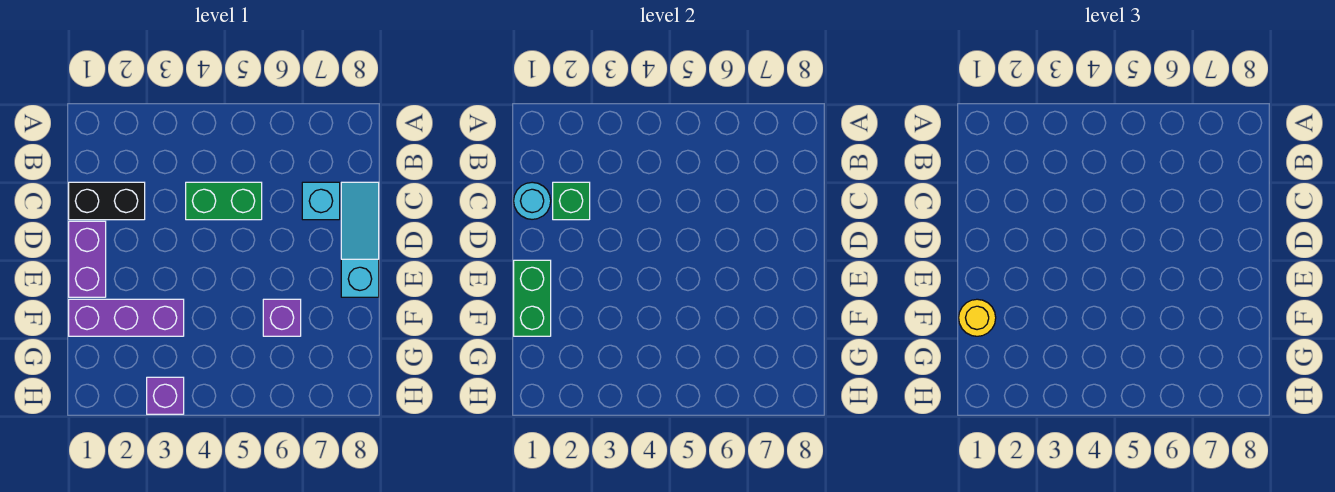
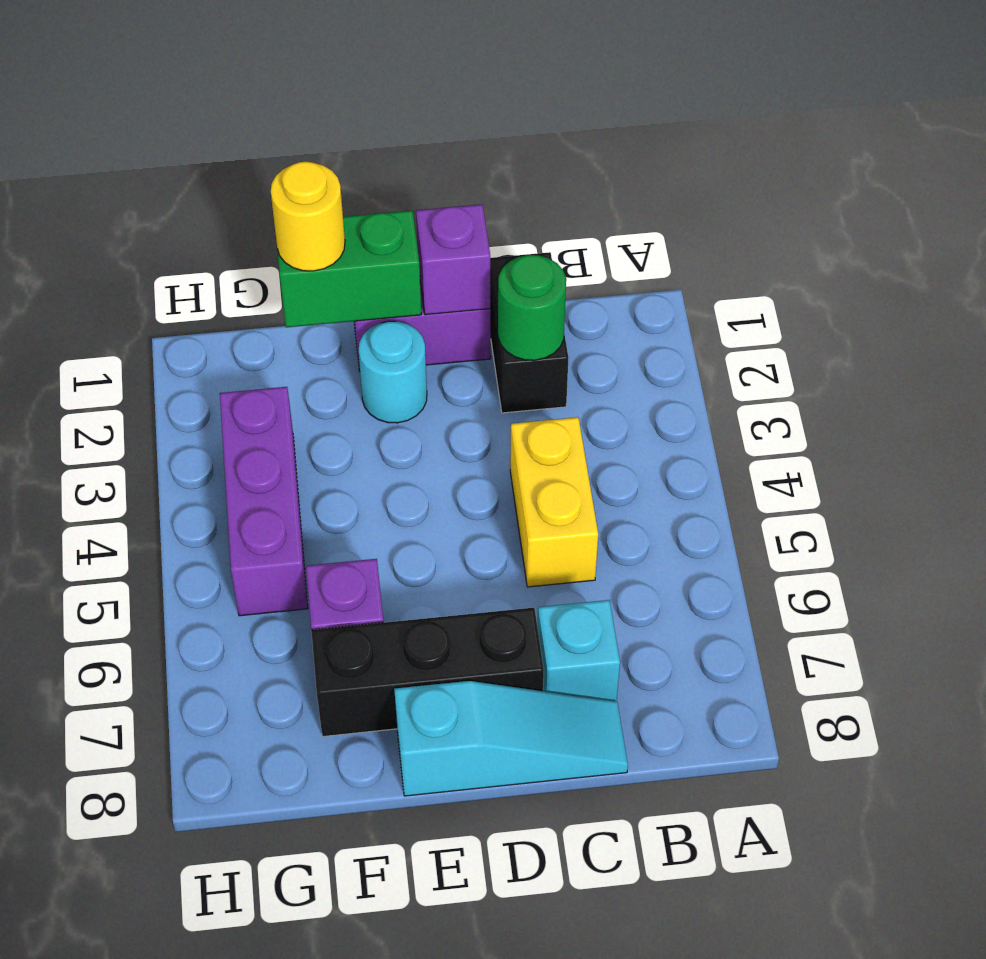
cyan 1x1 round brick [514,182,551,219] -> cyan 1x1 round brick moved to [359,321,427,423]
green 1x1 brick [553,182,590,220] -> green 1x1 round brick [498,255,566,360]
green 1x2 brick [186,182,262,220] -> yellow 1x2 brick [510,417,598,587]
none -> black 1x3 brick [311,608,544,736]
purple 1x3 brick [69,299,184,336] -> purple 1x3 brick moved to [220,387,308,616]
purple 1x1 brick [147,377,184,414] -> purple 1x1 brick moved to [416,204,490,315]

